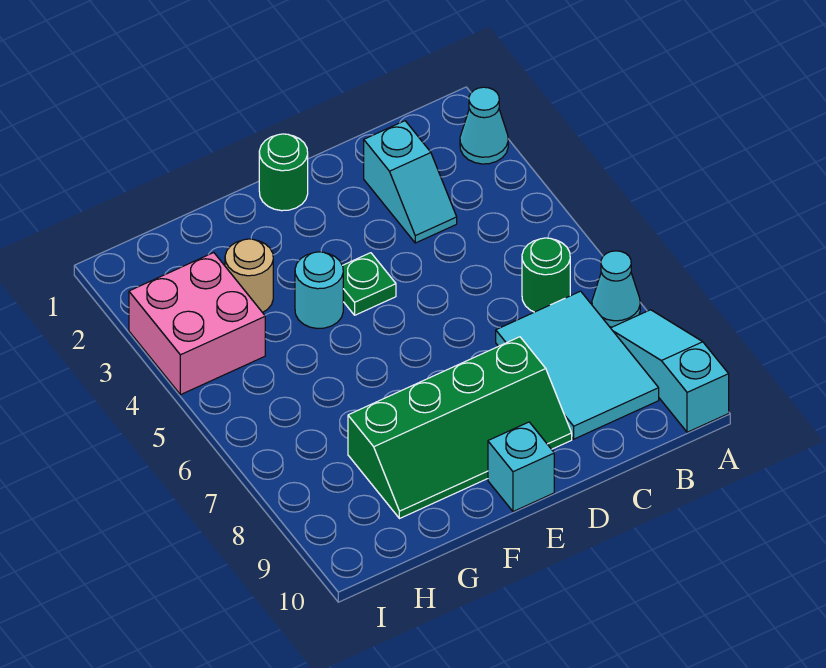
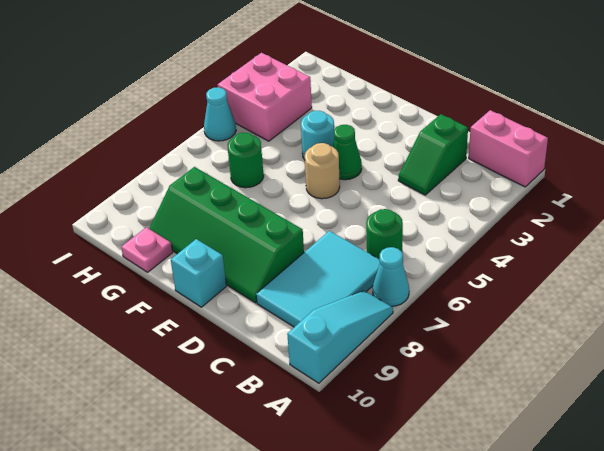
none -> pink 1x2 brick [469,110,548,187]
cyan 1x1 cone [460,87,508,164] -> cyan 1x1 cone moved to [204,87,236,141]
cyan 1x2 slope [364,121,457,243] -> green 1x2 slope [398,114,468,195]
green 1x1 round brick [259,134,308,211] -> green 1x1 round brick moved to [228,132,264,188]
green 1x1 plate [343,253,396,315] -> green 1x1 cone [333,125,362,180]
tan 1x1 round brick [225,239,273,313] -> tan 1x1 round brick moved to [305,143,340,199]
none -> pink 1x1 plate [121,227,173,272]

